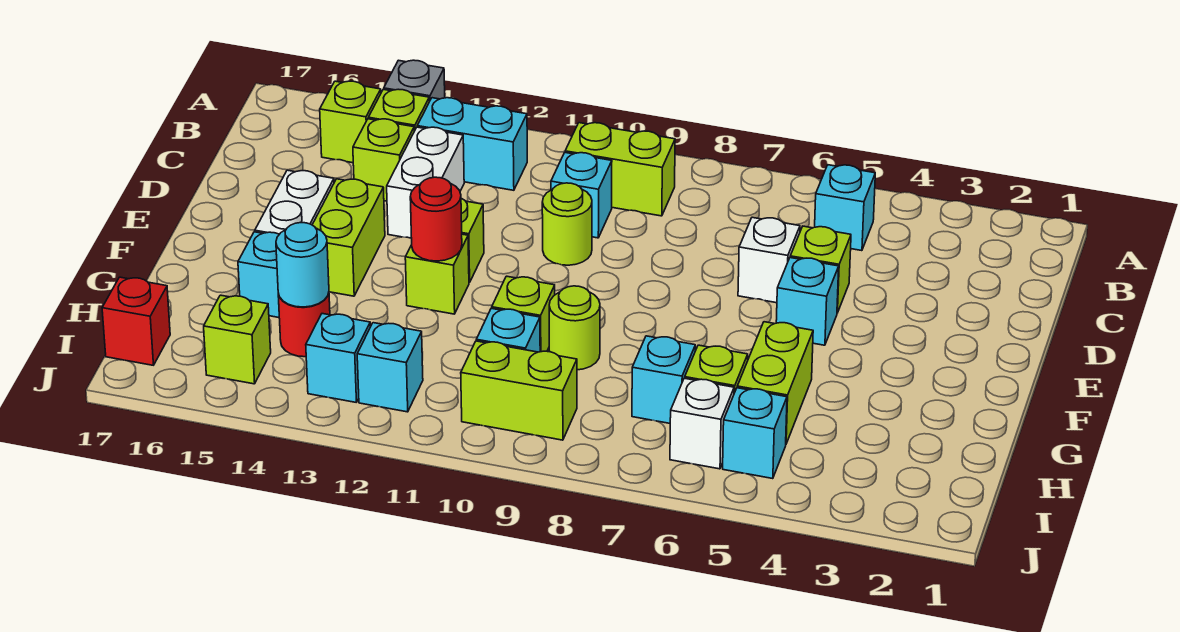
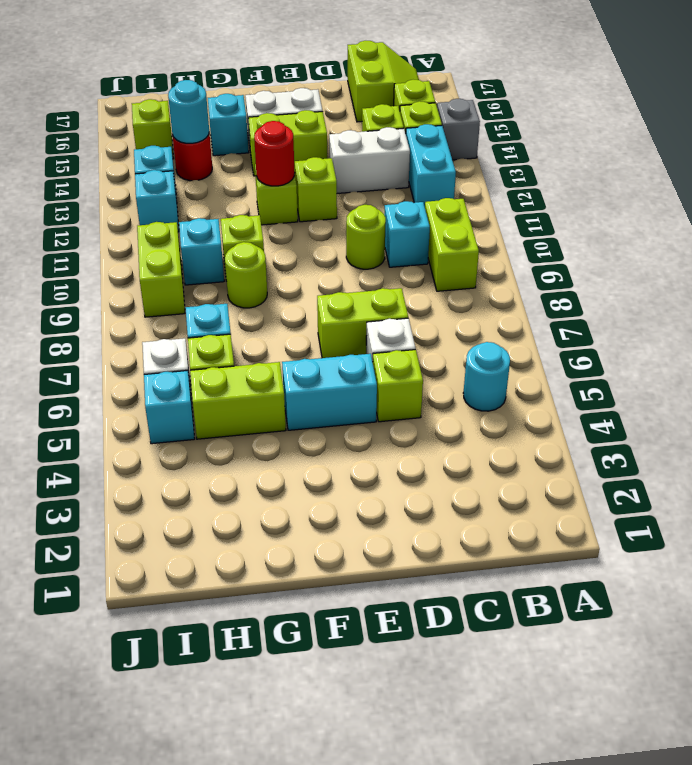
cyan 1x1 brick [815,165,875,251] -> cyan 1x1 round brick [463,342,510,411]
none -> lime 2x2 slope [348,41,419,122]
none -> lime 1x2 brick [317,288,408,358]
cyan 1x1 brick [776,258,839,345] -> cyan 1x2 brick [282,354,377,430]
red 1x1 brick [102,277,170,365] -> none

